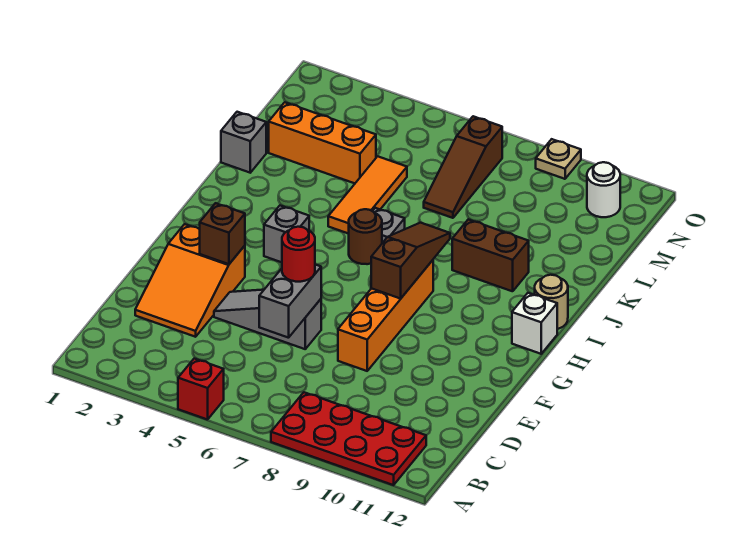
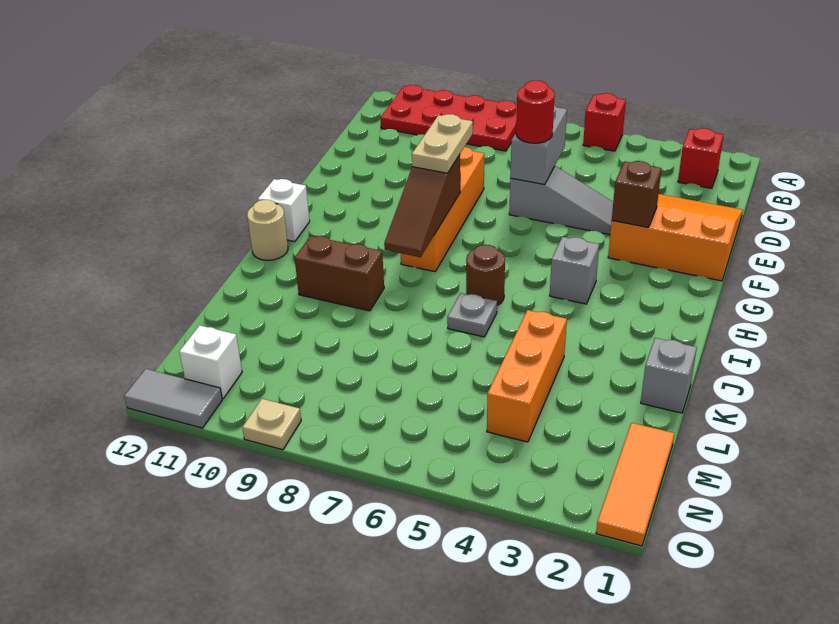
none -> red 1x1 brick [678,128,724,188]
orange 2x3 slope [135,224,245,337] -> orange 3x3 slope [608,194,743,281]
none -> tan 1x2 plate [412,114,473,173]
orange 1x3 tile [328,156,407,234] -> orange 1x3 tile moved to [596,423,674,546]
orange 1x3 brick [269,102,376,183] -> orange 1x3 brick turned to [487,310,567,442]
brown 1x3 slope [424,116,502,218] -> none
white 1x1 round brick [587,162,620,217] -> white 1x1 brick [179,325,242,399]
none -> grey 1x2 tile [124,369,222,428]

